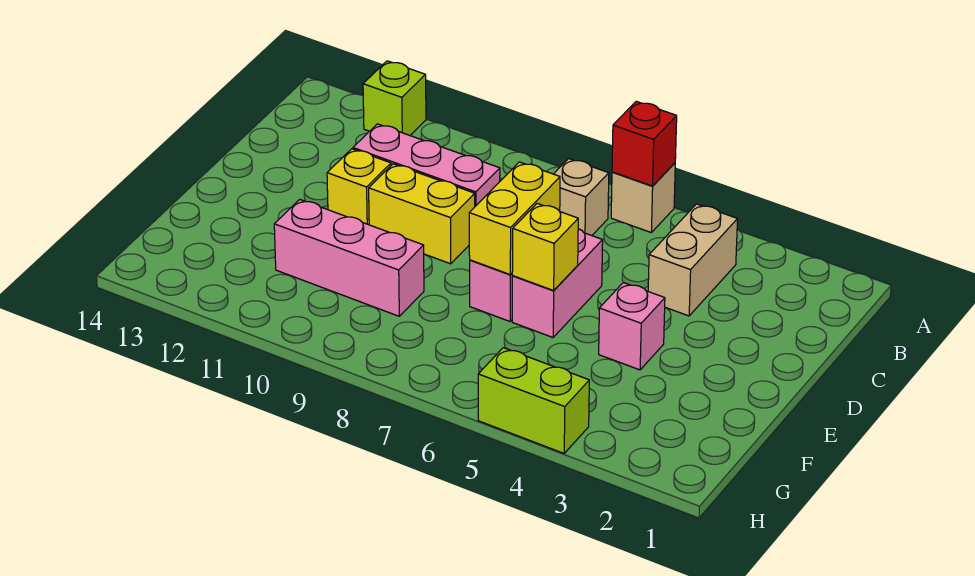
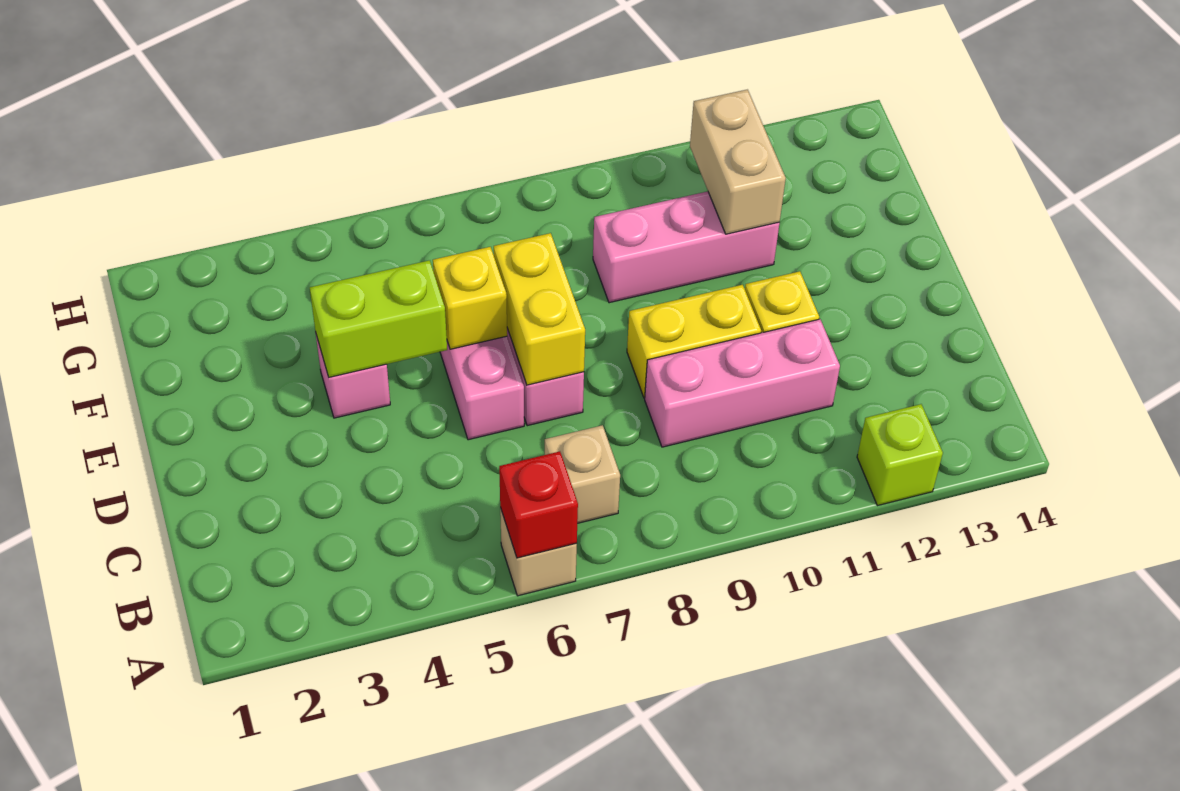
tan 1x2 brick [648,204,738,316] -> tan 1x2 brick moved to [690,90,786,234]
lime 1x2 brick [478,348,589,453] -> lime 1x2 brick moved to [310,260,447,377]

